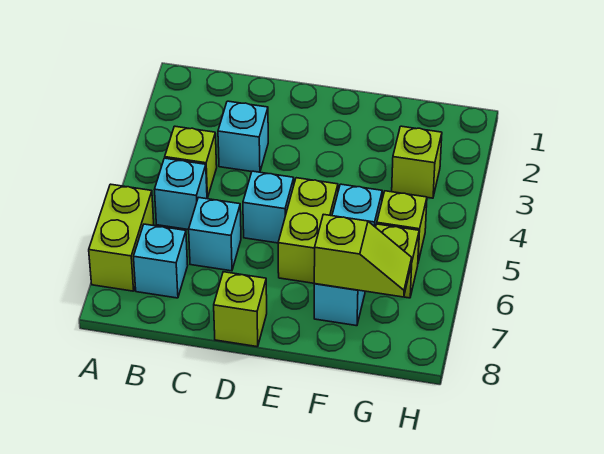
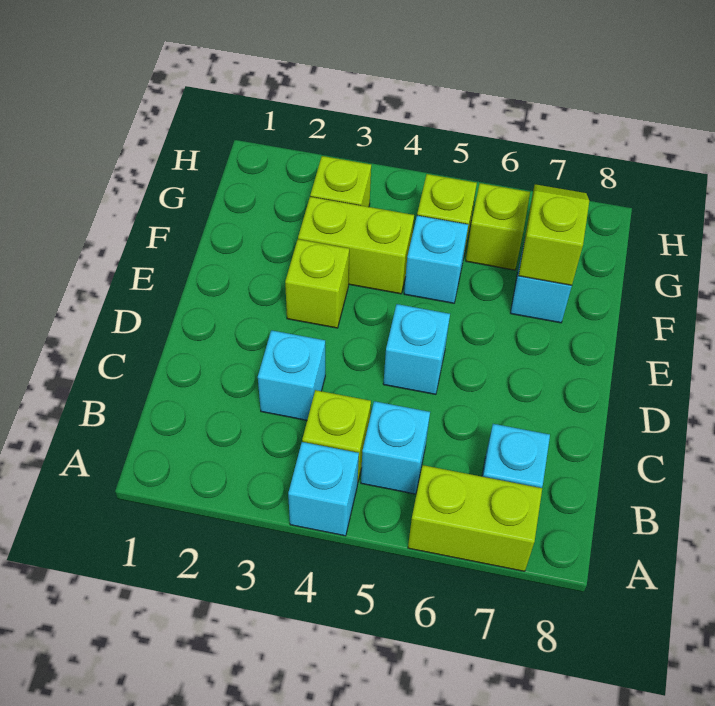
cyan 1x1 brick [189,197,241,271] -> cyan 1x1 brick moved to [288,442,359,536]
lime 1x1 brick [214,272,267,347] -> lime 1x1 brick moved to [285,239,349,328]
lime 1x2 brick [278,178,338,283] -> lime 1x2 brick moved to [298,197,414,294]

